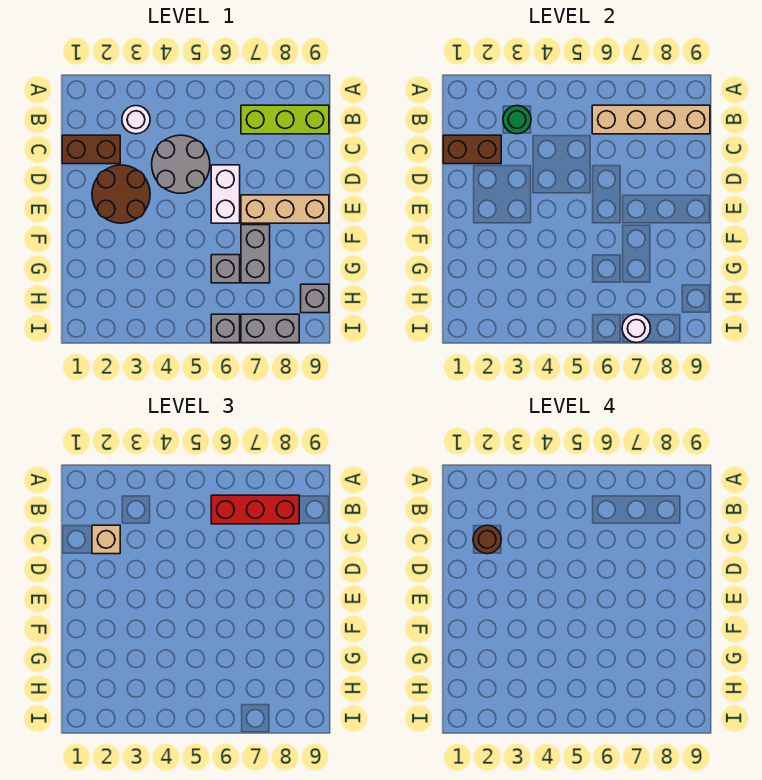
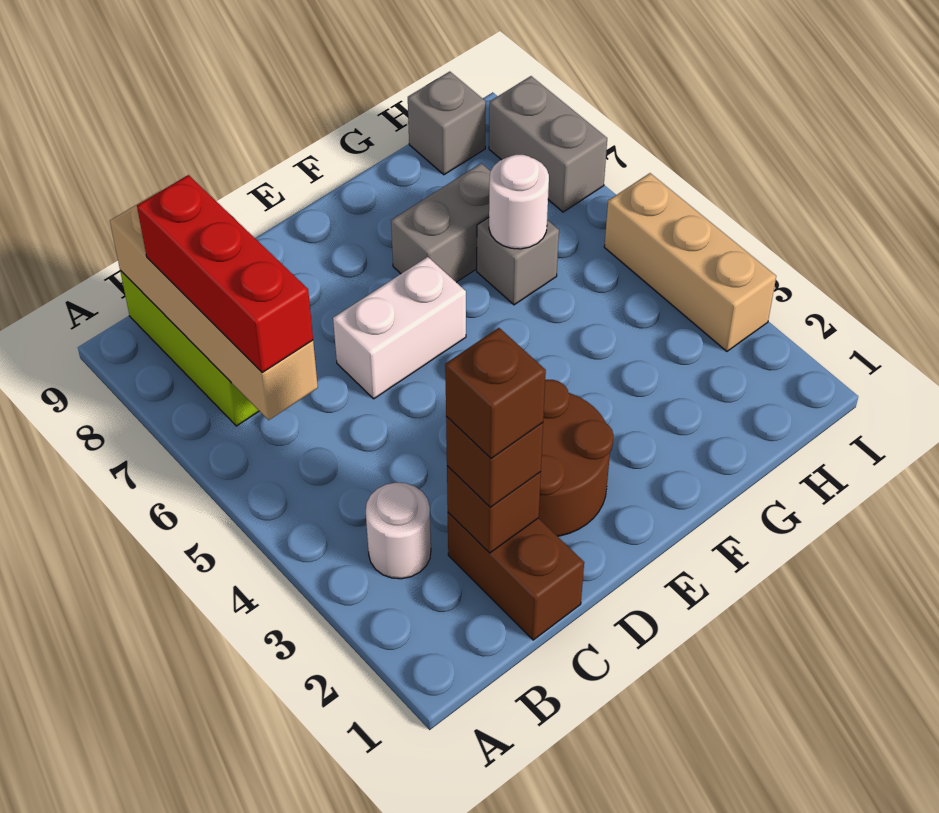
green 1x1 round brick [503,106,531,134] -> none
brown 1x2 brick [443,135,501,164] -> brown 1x1 brick [447,466,541,553]
tan 1x1 brick [92,525,120,554] -> brown 1x1 brick [446,417,543,507]
brown 1x1 round brick [473,525,501,554] -> brown 1x1 brick [445,328,546,459]
grey 2x2 round brick [152,135,210,193] -> none
tan 1x3 brick [241,195,329,223] -> tan 1x3 brick moved to [604,173,776,351]
grey 1x1 brick [211,314,240,343] -> none
white 1x1 round brick [622,314,650,343] -> white 1x1 round brick moved to [489,155,549,249]

